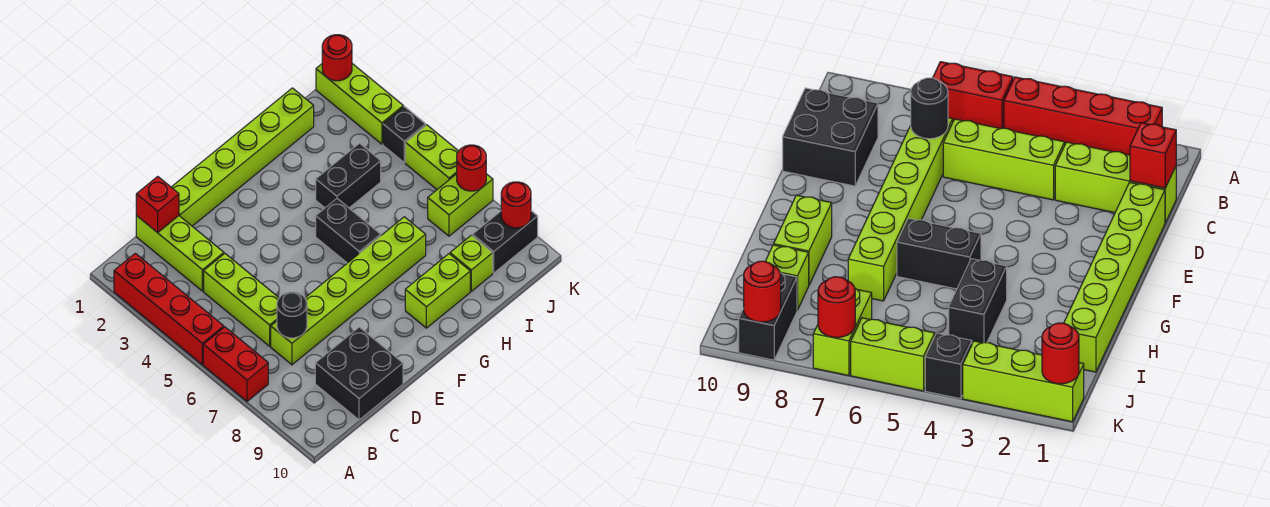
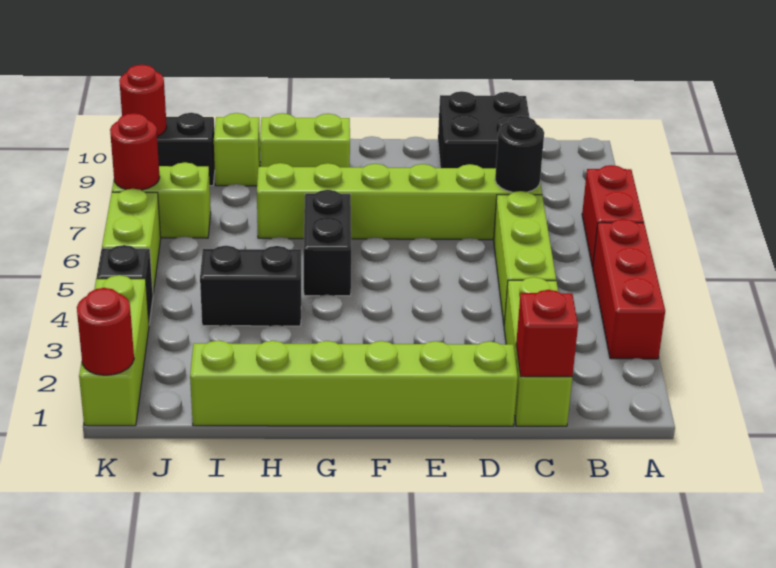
red 1x4 brick [114,253,224,365] -> red 1x3 brick [593,219,665,359]

